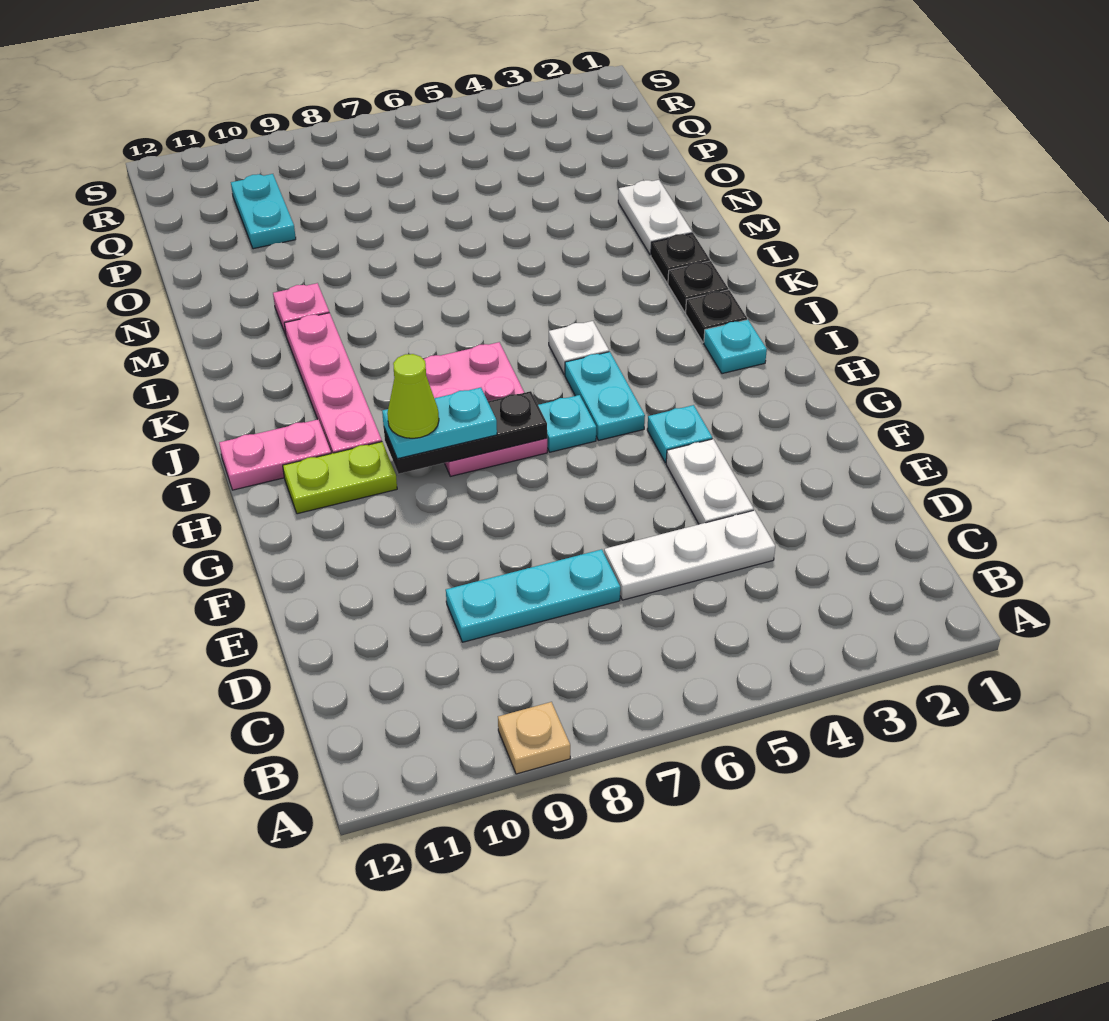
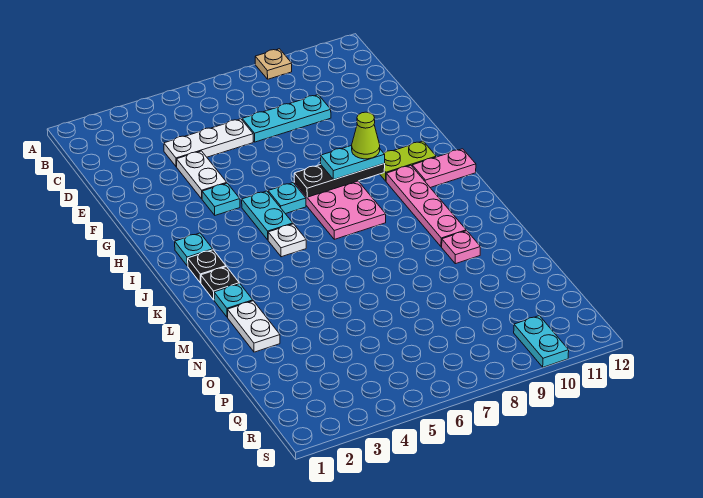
black 1x1 plate [651,233,710,283] -> cyan 1x1 plate [214,284,253,317]
cyan 1x2 plate [231,174,296,249] -> cyan 1x2 plate moved to [514,316,569,367]

